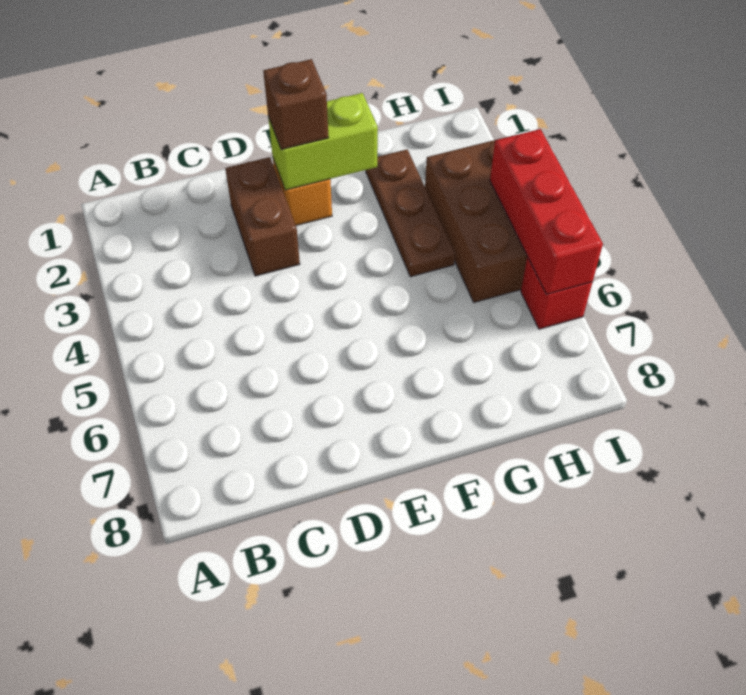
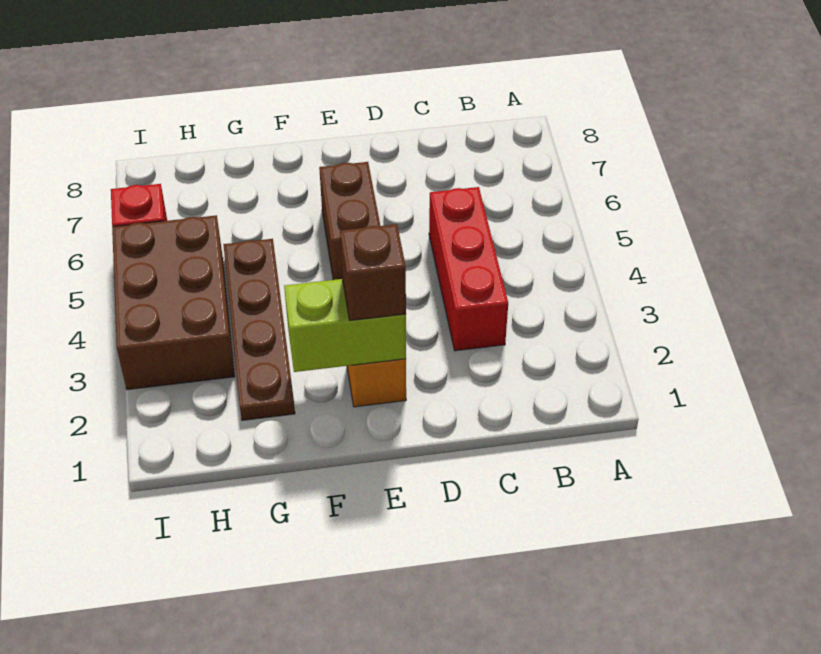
brown 1x2 brick [225,157,300,276] -> brown 1x2 brick moved to [319,162,380,280]
brown 1x3 plate [366,149,455,277] -> brown 1x4 plate [223,239,295,420]
red 1x3 brick [490,129,603,294] -> red 1x3 brick moved to [429,187,508,351]

